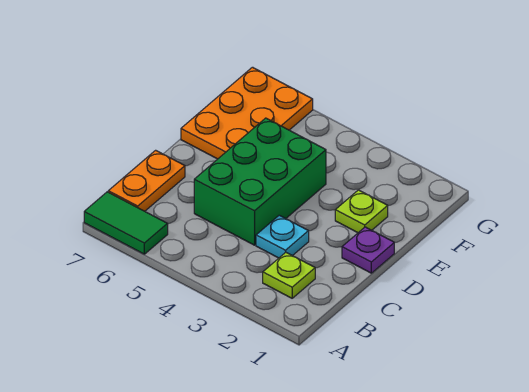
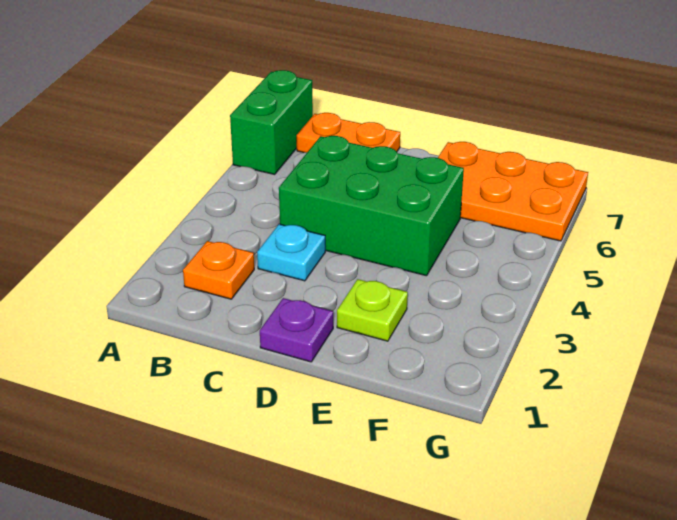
green 1x2 tile [84,192,168,254] -> green 1x2 brick [230,70,313,174]
lime 1x1 plate [263,252,315,298] -> orange 1x1 plate [183,241,254,299]

